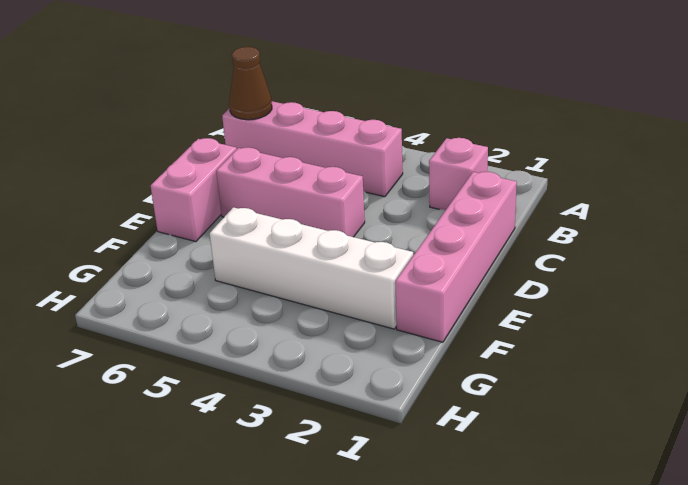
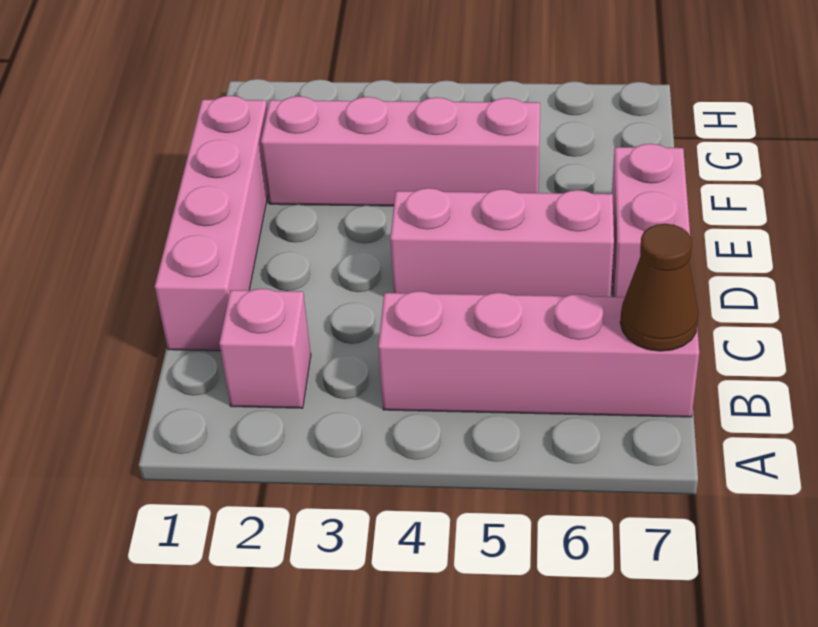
white 1x4 brick [210,207,413,329] -> pink 1x4 brick [261,96,540,206]

